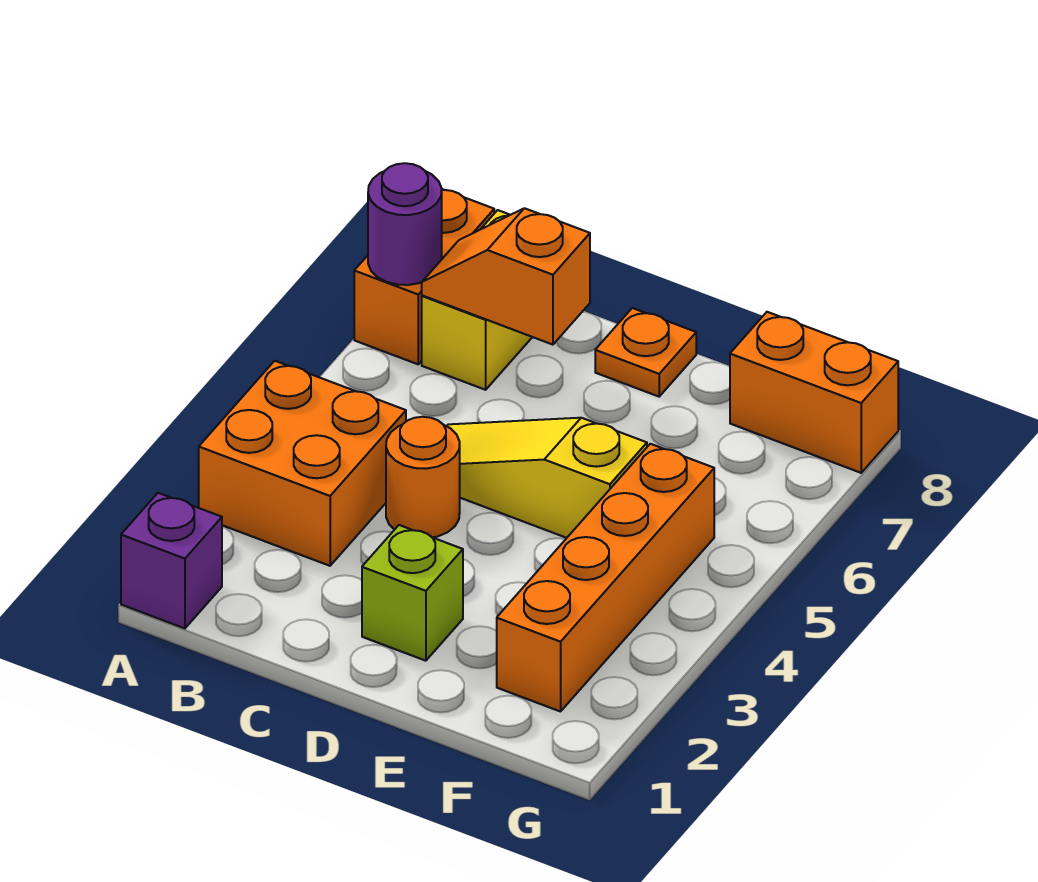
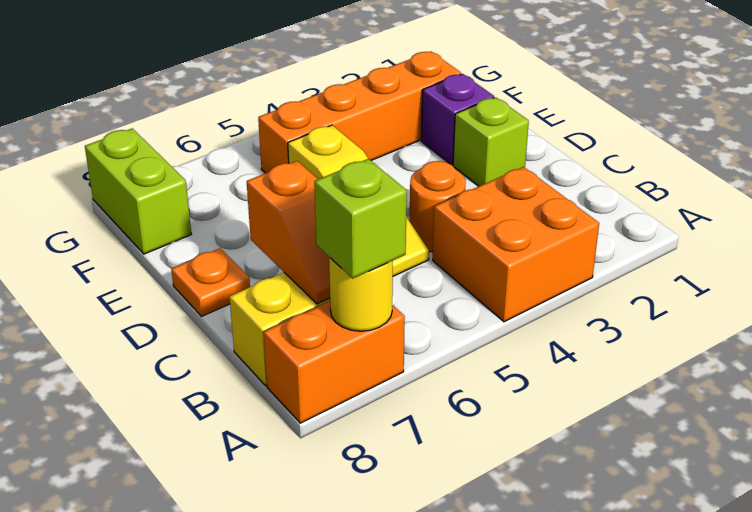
purple 1x1 brick [121,493,222,628] -> purple 1x1 brick moved to [421,74,494,165]
purple 1x1 round brick [368,163,442,285] -> yellow 1x1 round brick [329,257,393,331]
none -> lime 1x1 brick [314,159,407,278]
orange 1x2 brick [730,312,898,473] -> lime 1x2 brick [85,128,191,254]

